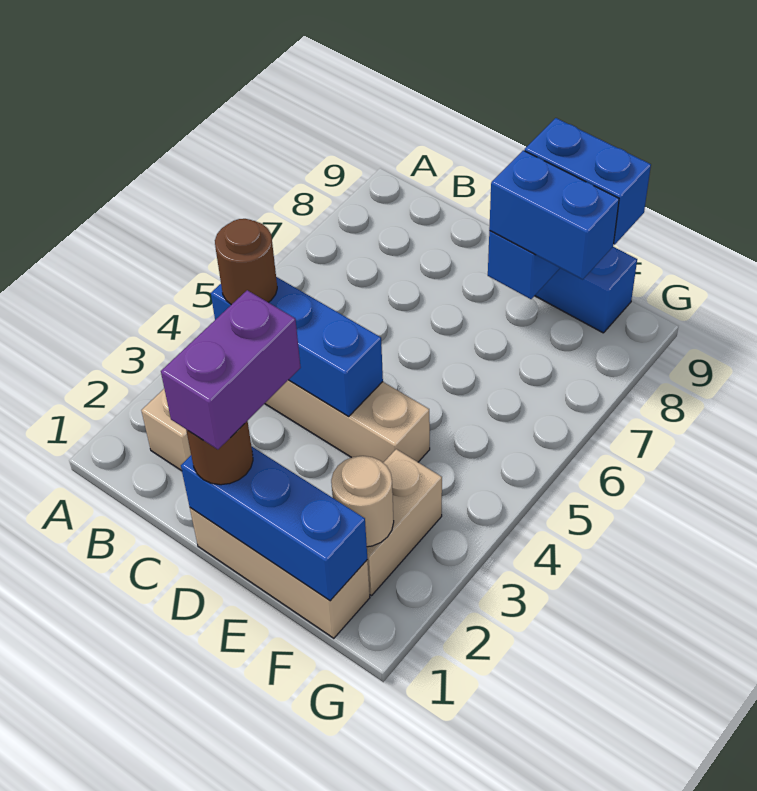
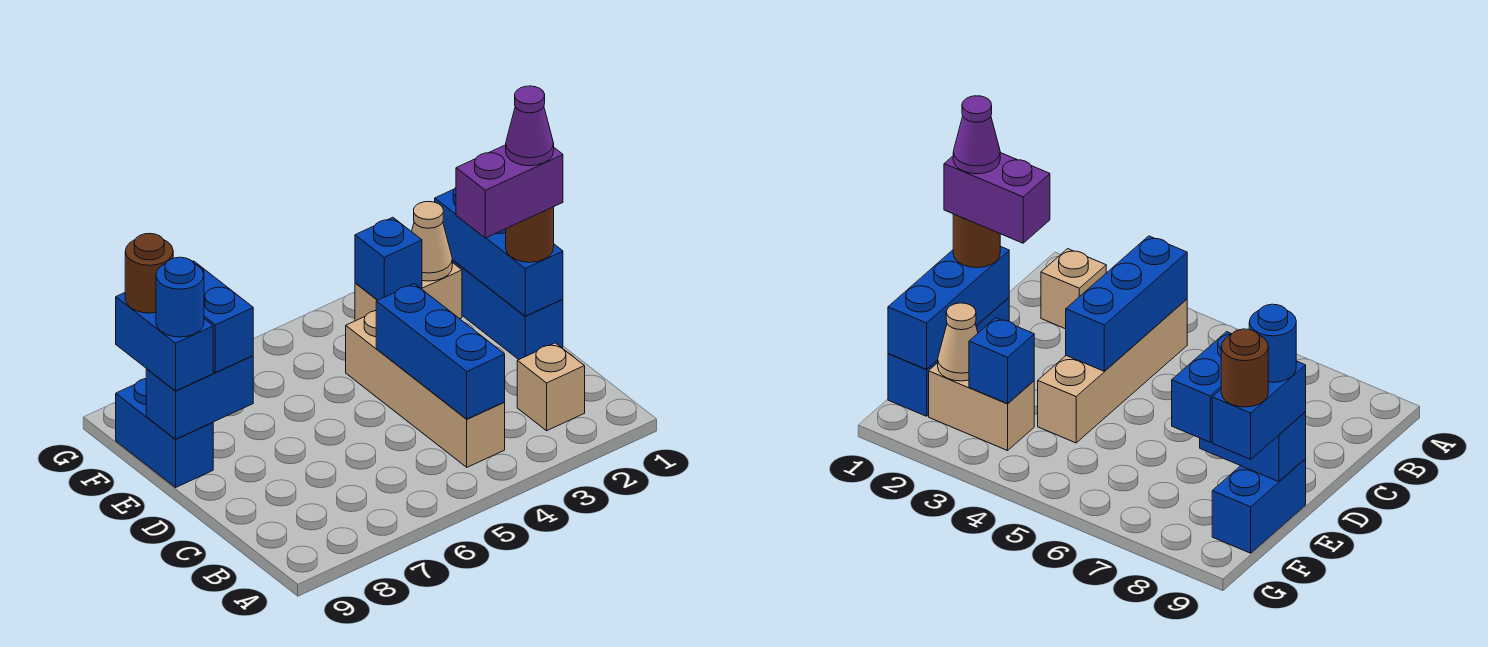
brown 1x1 round brick [215,219,277,305] -> brown 1x1 round brick moved to [125,233,173,313]
tan 1x3 brick [190,508,370,638] -> blue 1x3 brick [452,260,563,360]
none -> purple 1x1 cone [506,86,554,166]
none -> blue 1x1 round brick [156,257,204,337]
tan 1x1 round brick [331,456,394,547] -> tan 1x1 cone [412,202,452,281]
none -> blue 1x1 brick [355,217,422,300]

